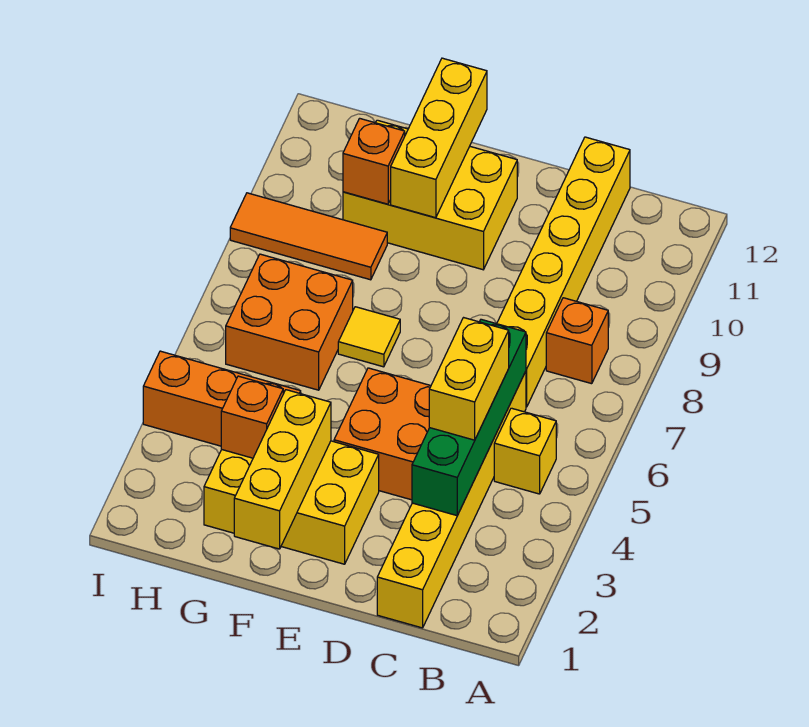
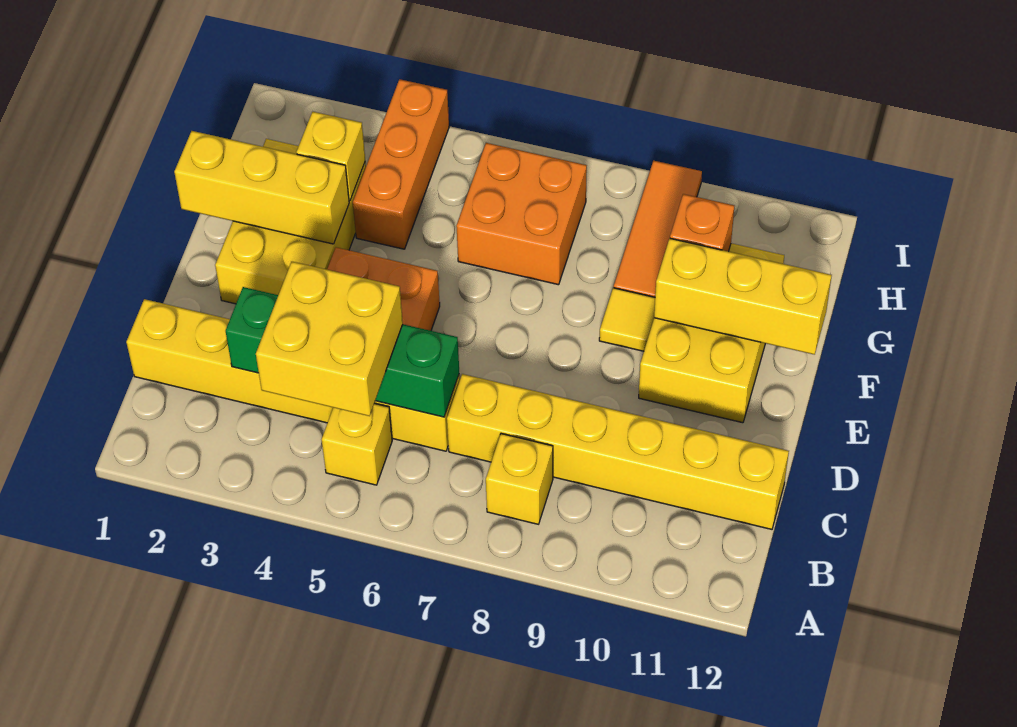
orange 1x1 brick [546,298,608,384] -> yellow 1x1 brick [486,434,553,524]
yellow 1x2 brick [429,318,509,440] -> yellow 2x2 brick [256,262,403,416]
yellow 1x1 tile [338,307,400,367] -> yellow 1x1 tile moved to [599,288,655,351]
orange 1x1 brick [221,376,283,458] -> yellow 1x1 brick [296,112,365,201]

